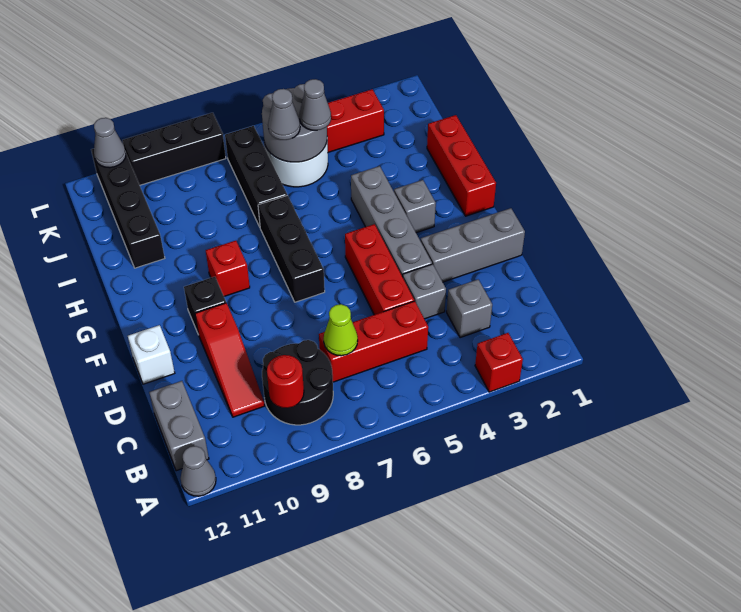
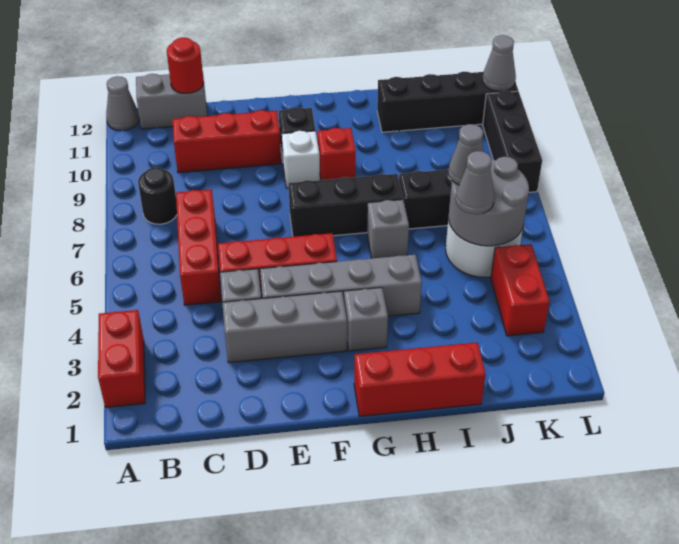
red 1x1 brick [475,333,523,392] -> red 1x2 brick [98,310,145,407]
black 2x2 round brick [262,340,333,425] -> black 1x1 round brick [138,167,177,224]
red 1x1 round brick [267,355,304,408] -> red 1x1 round brick moved to [167,38,204,93]
grey 1x1 brick [447,280,492,338] -> grey 1x1 brick moved to [367,200,409,258]
lime 1x1 cone [324,304,358,356] -> none
red 1x3 slope [195,303,265,417] -> red 1x3 brick [173,110,281,173]
grey 1x3 brick [420,208,525,282] -> grey 1x3 brick turned to [222,291,347,363]
white 1x1 brick [128,325,175,384] -> white 1x1 brick moved to [282,131,320,188]

